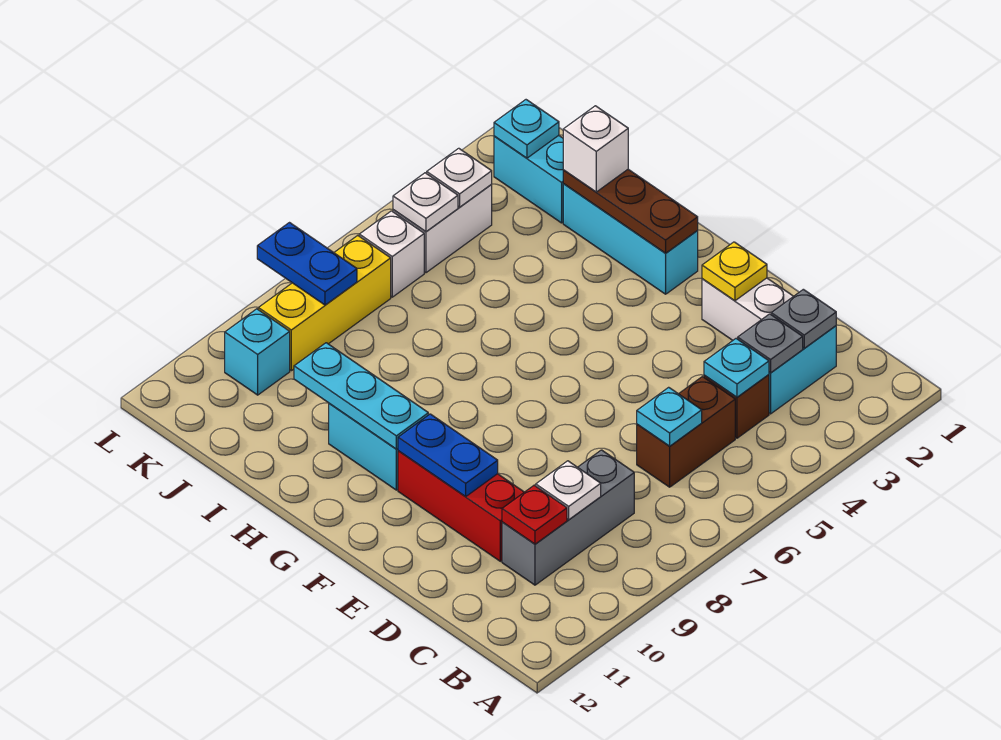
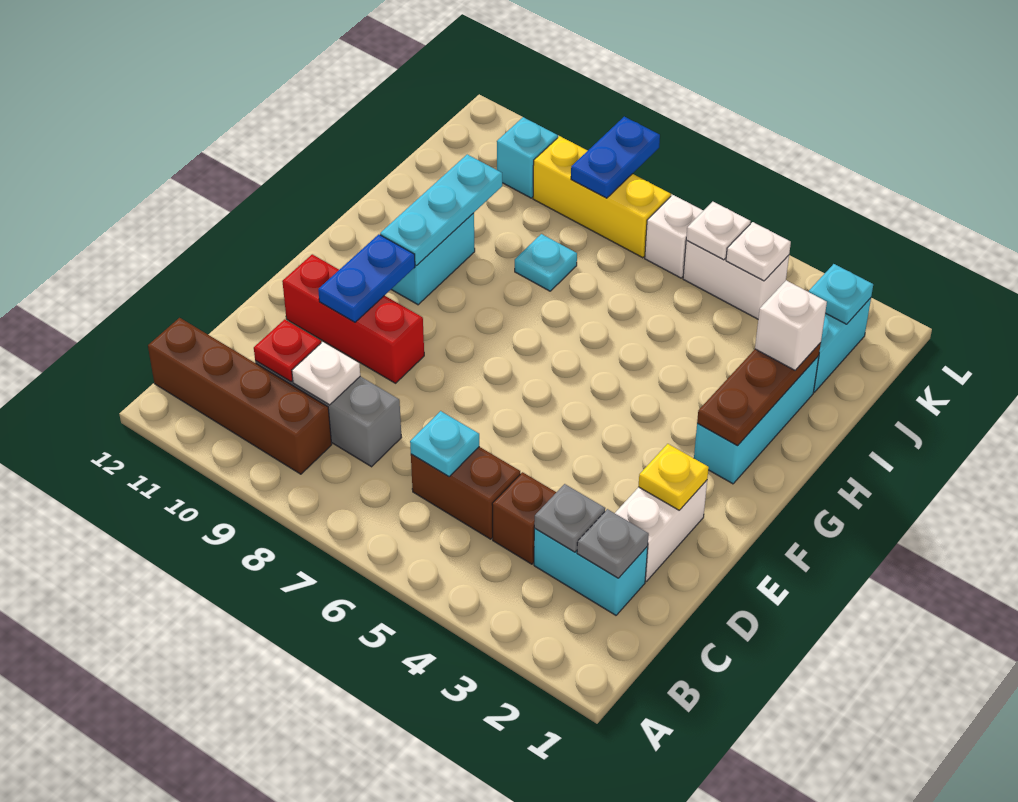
none -> brown 1x4 brick [148,318,332,474]
cyan 1x1 plate [704,339,769,397] -> cyan 1x1 plate moved to [515,234,577,291]
red 1x3 brick [398,451,524,561] -> red 1x3 brick turned to [282,254,424,383]

